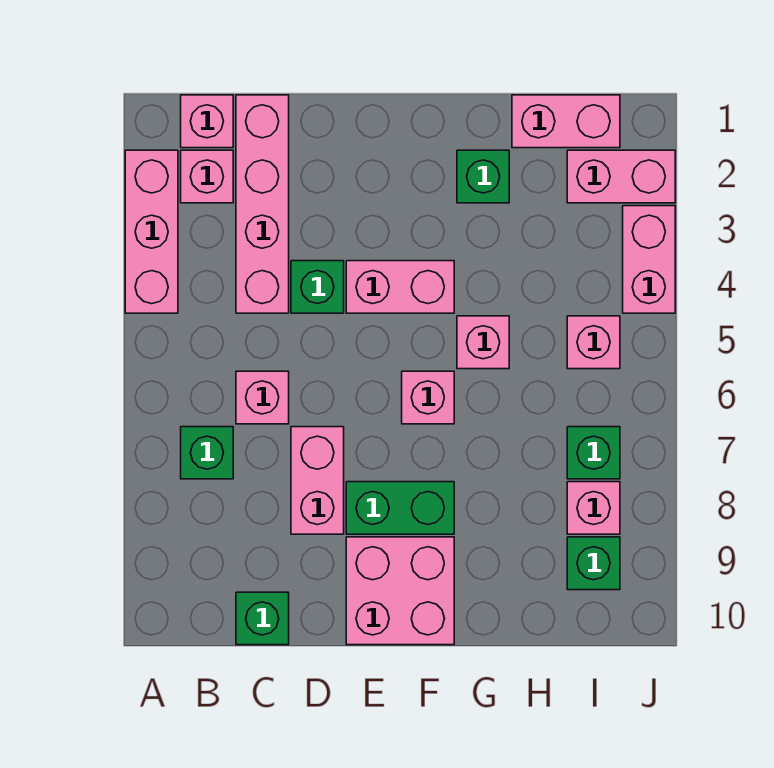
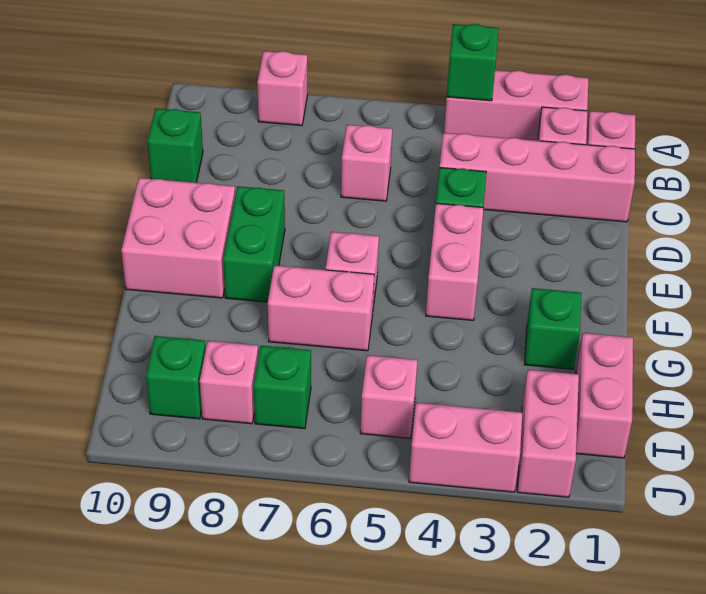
green 1x1 brick [181,427,233,479] -> green 1x1 brick moved to [447,24,499,101]
pink 1x2 brick [291,427,344,534] -> pink 1x2 brick moved to [268,265,374,351]
pink 1x1 brick [457,316,509,369] -> pink 1x1 brick moved to [257,51,308,126]

